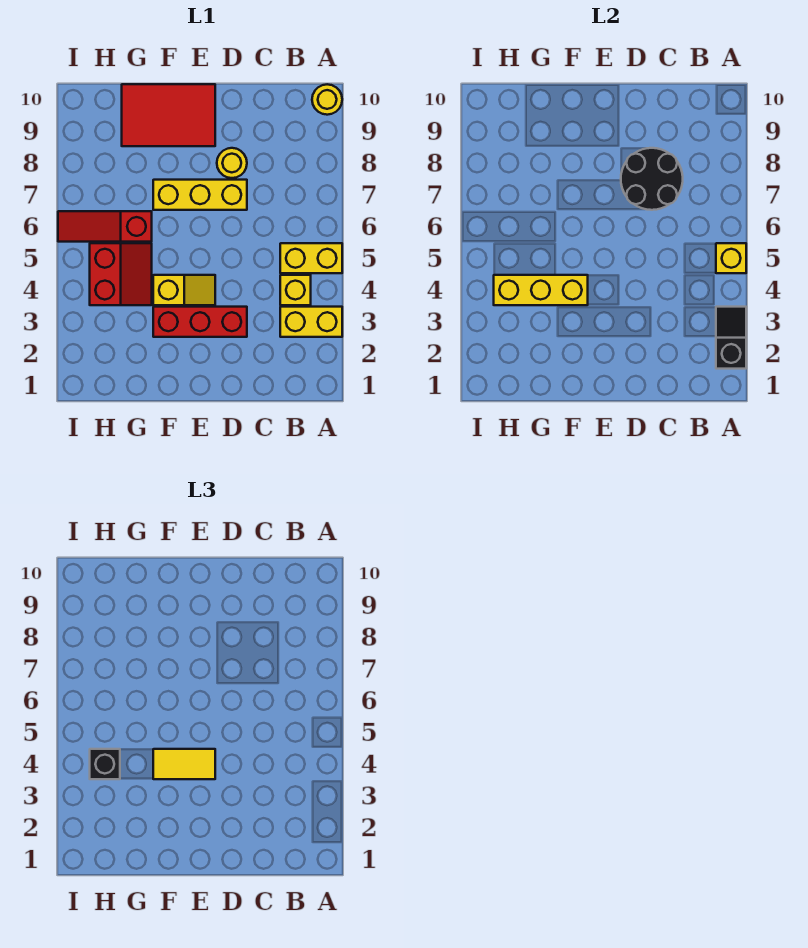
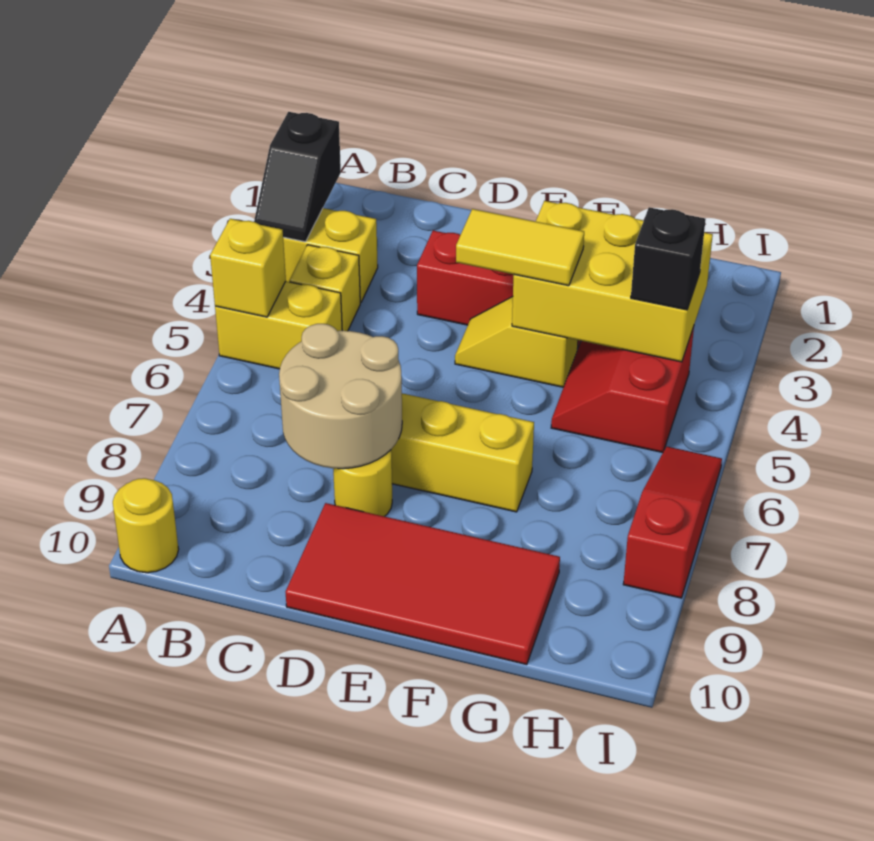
black 2x2 round brick [621,148,683,210] -> tan 2x2 round brick [279,324,402,469]
red 2x3 tile [122,84,215,146] -> red 2x4 tile [286,503,560,665]
yellow 1x3 brick [494,275,588,305] -> yellow 2x3 brick [512,201,713,362]
red 1x3 slope [58,211,152,242] -> red 1x3 slope turned to [623,446,722,598]

